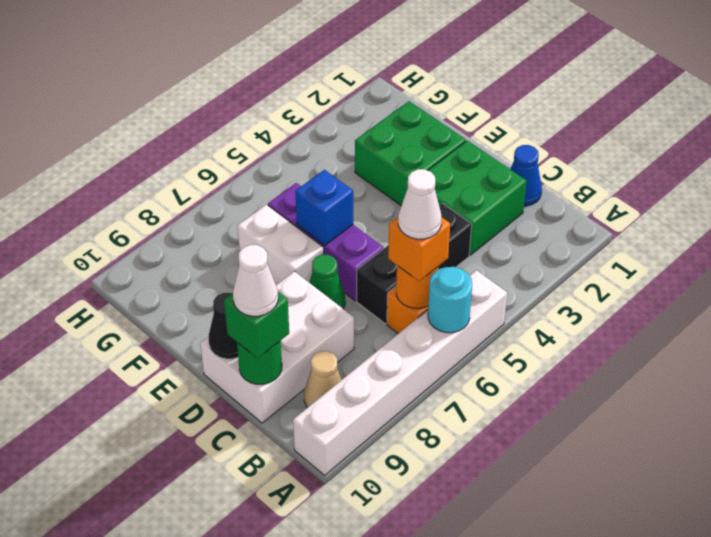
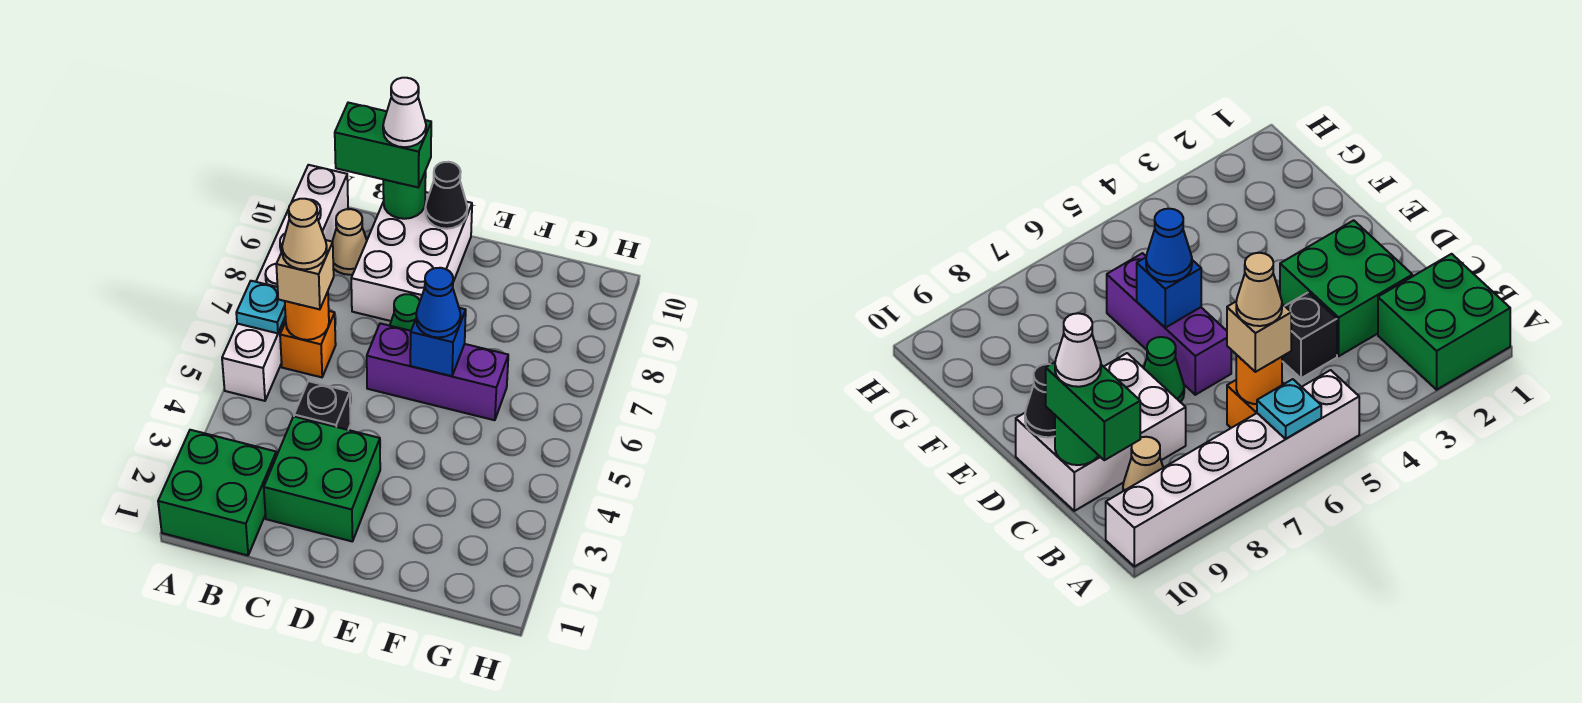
cyan 1x1 round brick [428,267,472,333] -> cyan 1x1 plate [236,281,286,333]
orange 1x1 brick [388,217,450,281] -> tan 1x1 brick [276,240,334,309]
white 1x1 cone [398,169,442,239] -> tan 1x1 cone [282,199,327,270]
blue 1x1 cone [511,145,542,206] -> blue 1x1 cone moved to [416,268,461,338]
black 1x3 brick [357,203,472,324] -> black 1x1 brick [294,381,351,430]
green 1x1 brick [224,292,289,358] -> green 1x2 brick [335,103,431,187]
green 2x2 brick [355,101,466,206] -> green 2x2 brick moved to [158,430,276,555]
white 1x2 brick [238,205,324,285] -> none

